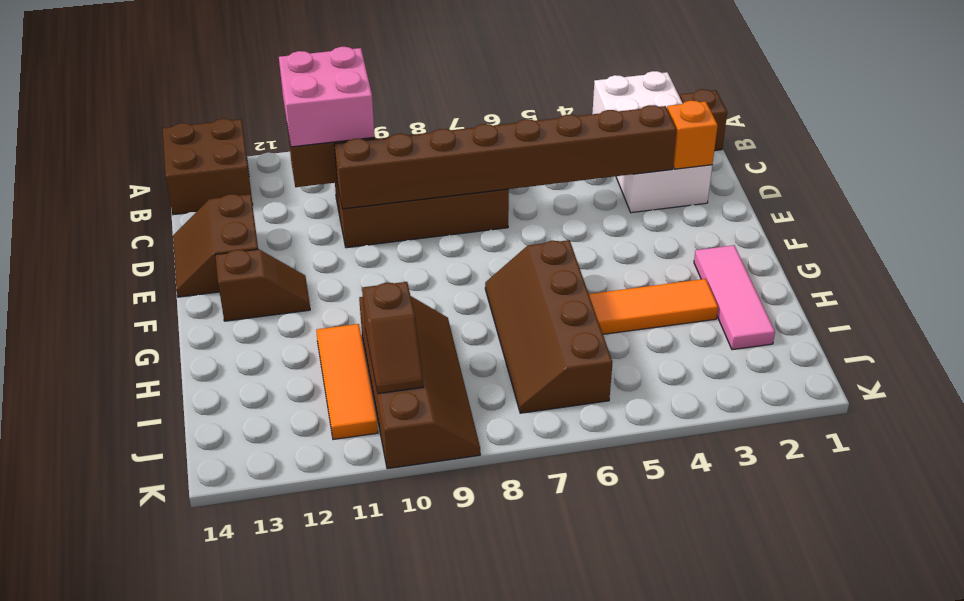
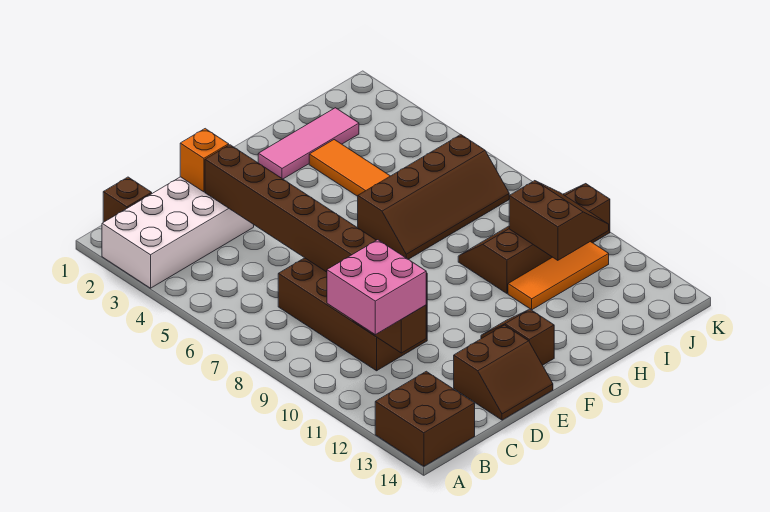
brown 1x2 slope [362,282,424,394] -> brown 2x2 slope [509,181,609,260]

